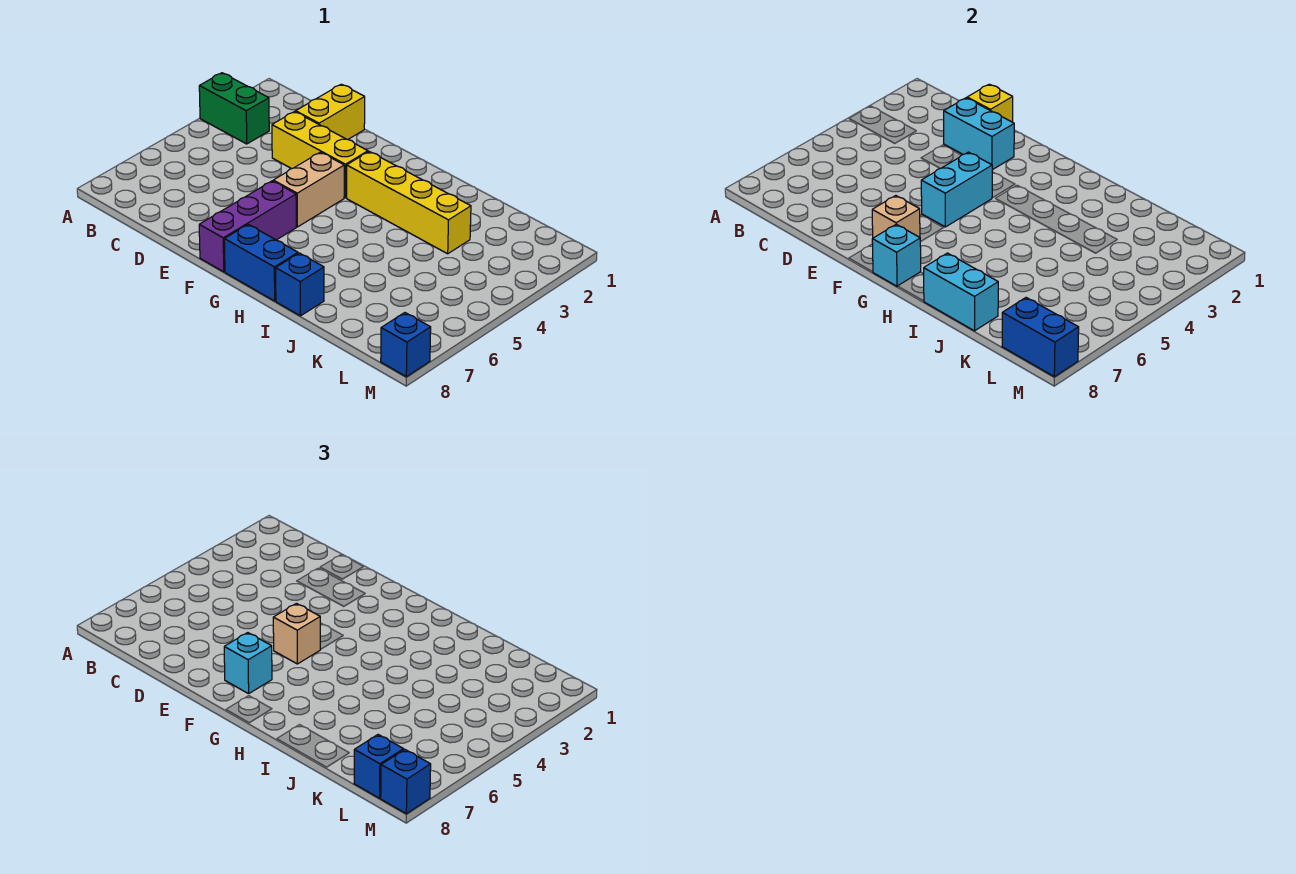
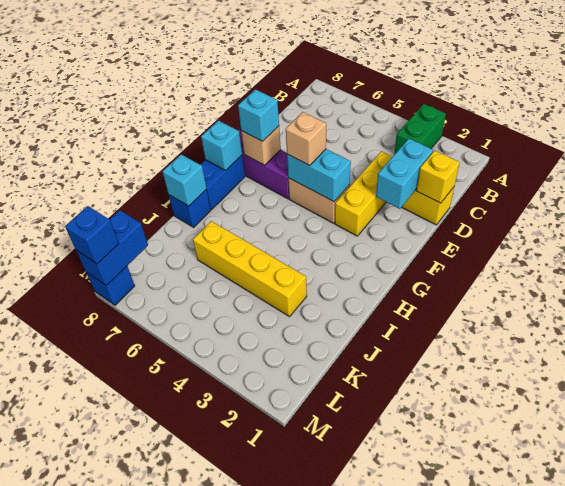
yellow 1x4 brick [347,152,471,254] -> yellow 1x4 brick turned to [193,221,307,317]
cyan 1x2 brick [924,253,998,331] -> cyan 1x1 brick [163,154,207,206]
blue 1x1 brick [354,735,404,798] -> none

